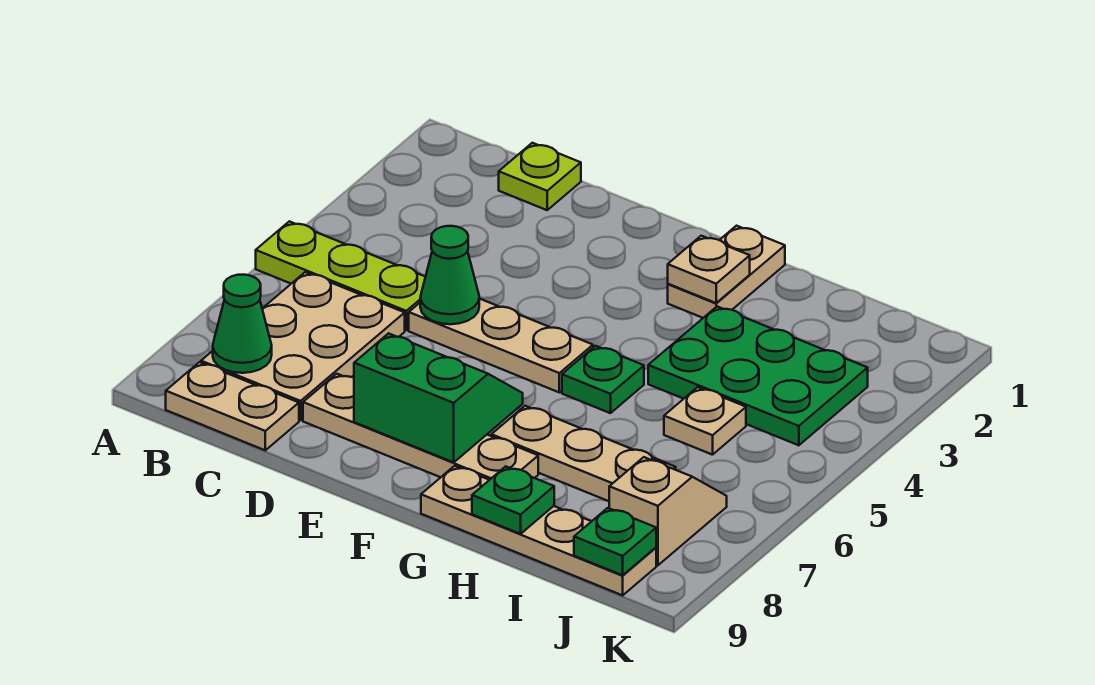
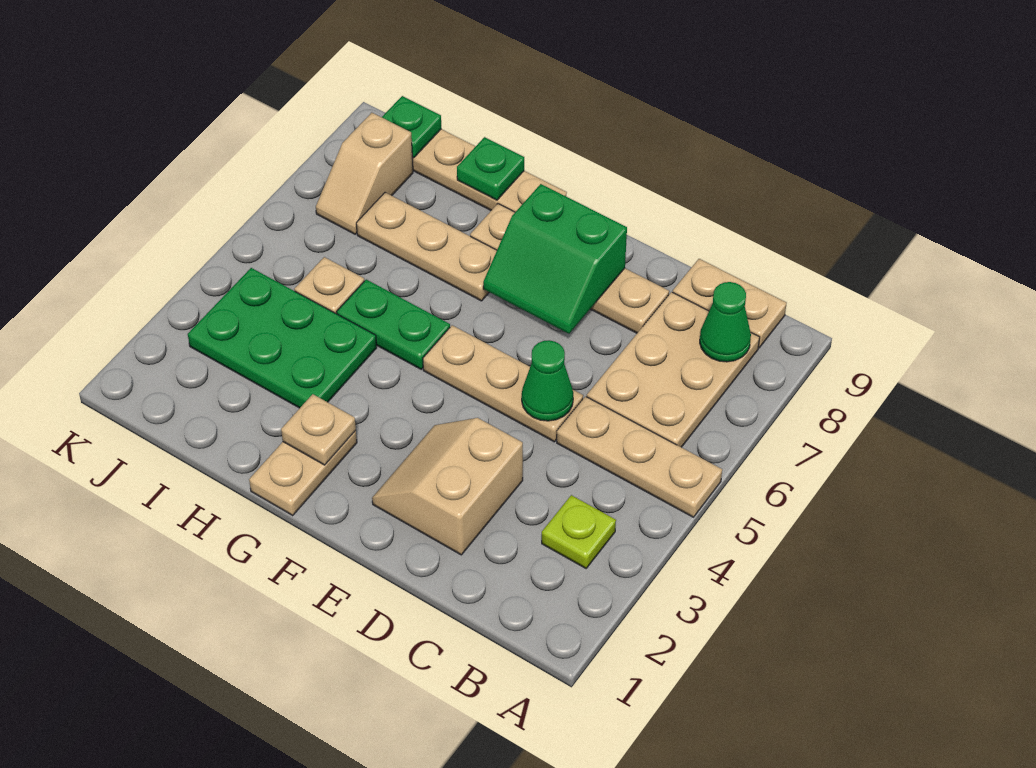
lime 1x3 plate [256,221,425,330] -> tan 1x3 plate [557,396,722,517]
lime 1x1 plate [499,143,581,210] -> lime 1x1 plate moved to [542,495,616,568]
none -> tan 2x2 slope [372,418,523,555]
green 1x1 plate [562,346,644,413] -> green 1x2 plate [337,279,450,369]

